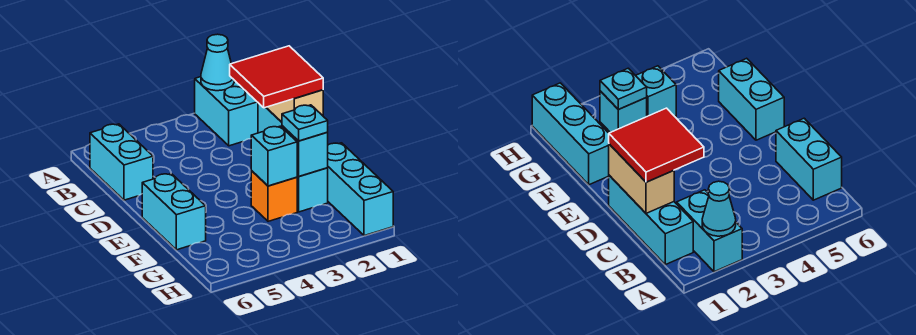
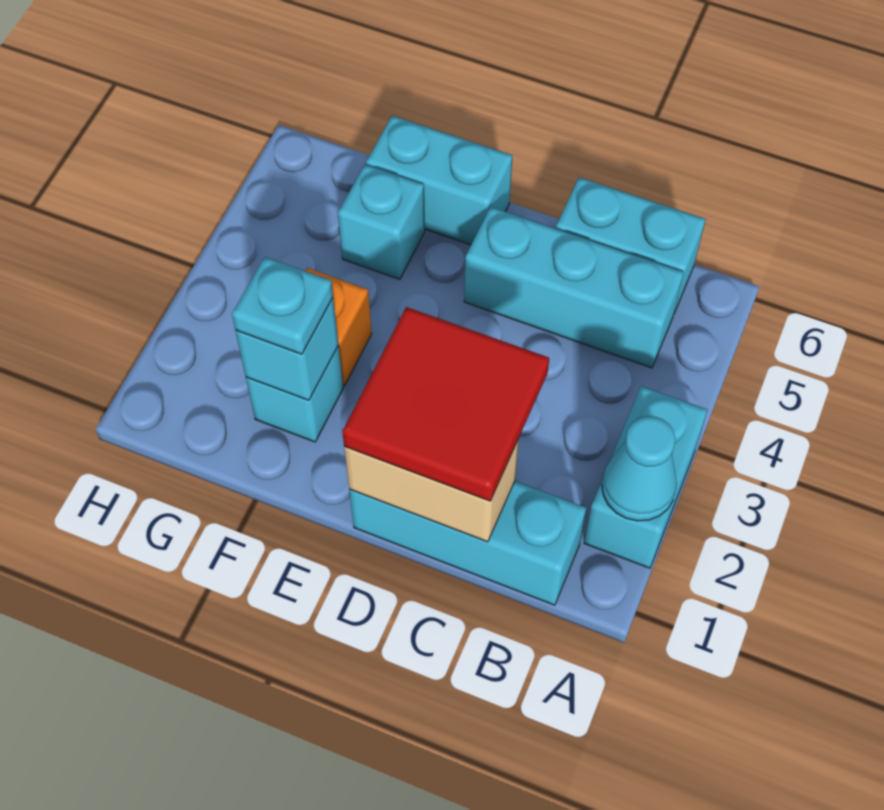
cyan 1x2 brick [195,77,258,146] -> cyan 1x2 brick turned to [584,386,707,568]
cyan 1x3 brick [328,143,393,236] -> cyan 1x3 brick moved to [464,207,684,368]
cyan 1x1 brick [251,126,297,186] -> cyan 1x1 brick moved to [338,165,425,279]

